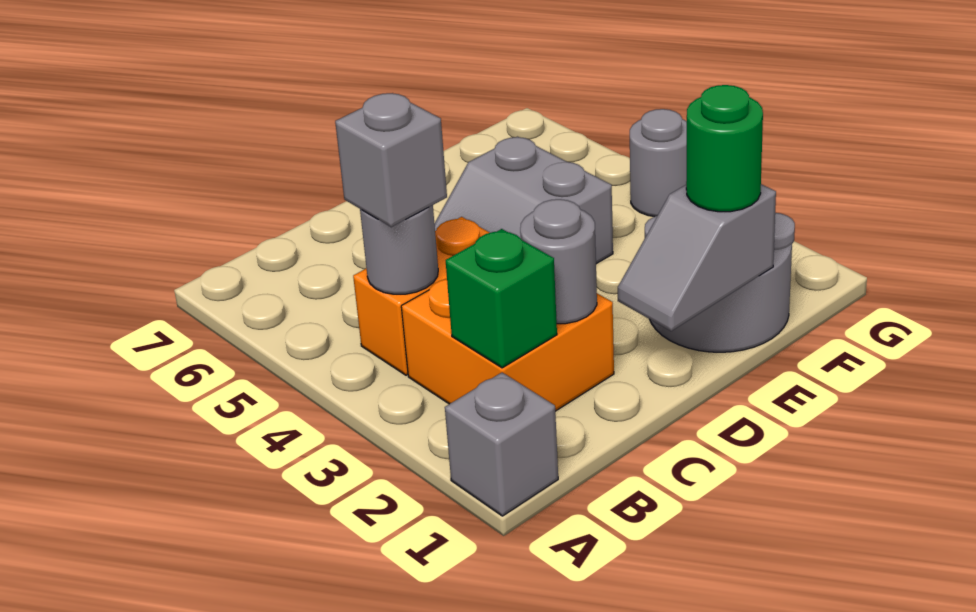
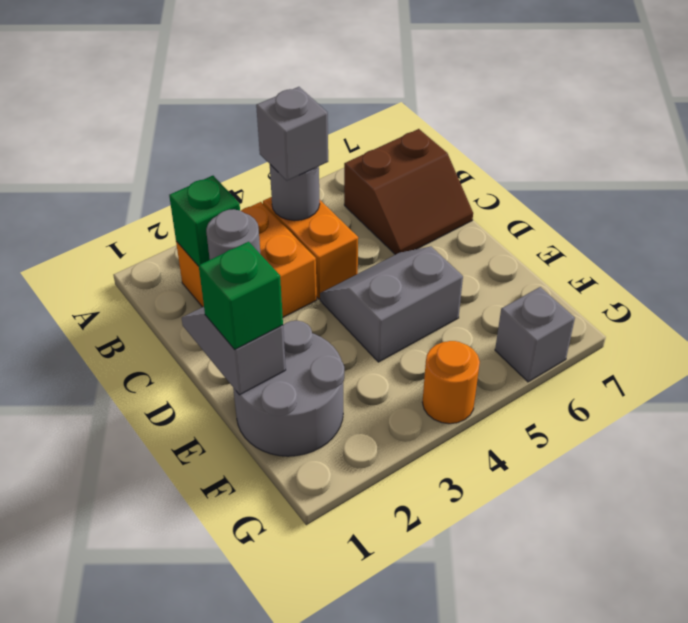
grey 1x1 brick [445,372,558,516] -> grey 1x1 brick moved to [495,287,575,382]
none -> brown 2x2 slope [344,129,473,255]
green 1x1 round brick [686,85,763,212] -> green 1x1 brick [198,242,283,350]
grey 1x1 round brick [630,109,687,217] -> orange 1x1 round brick [422,341,480,424]

